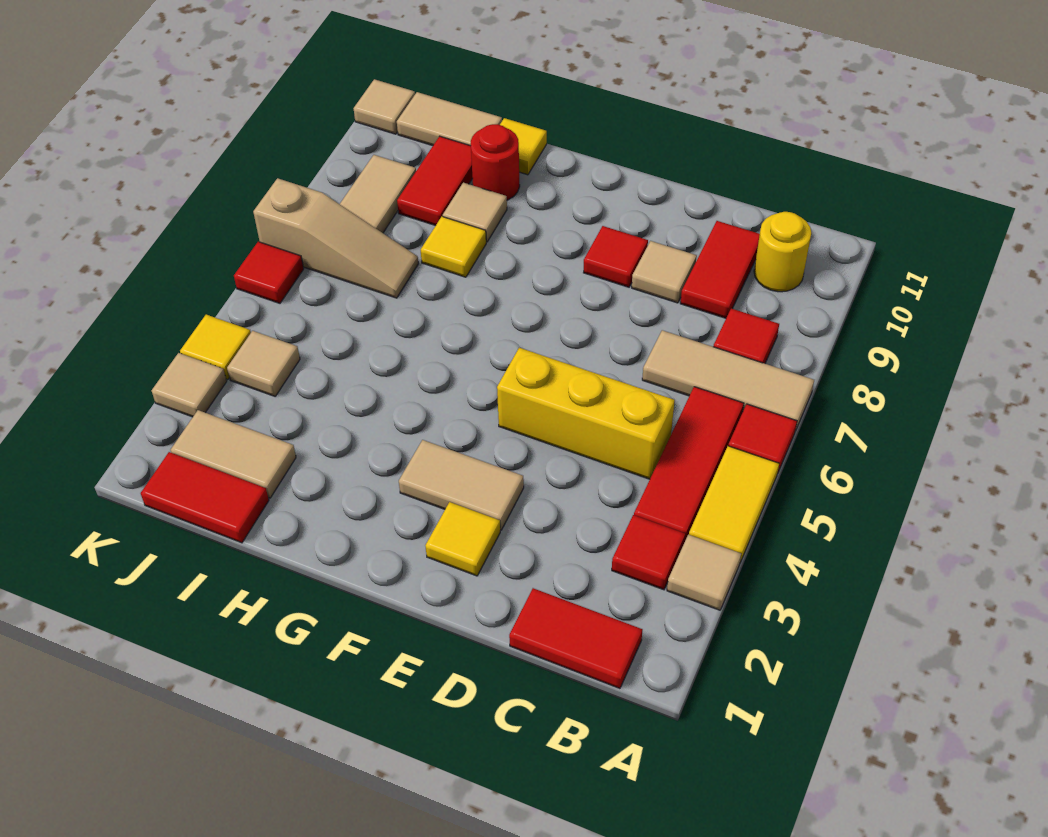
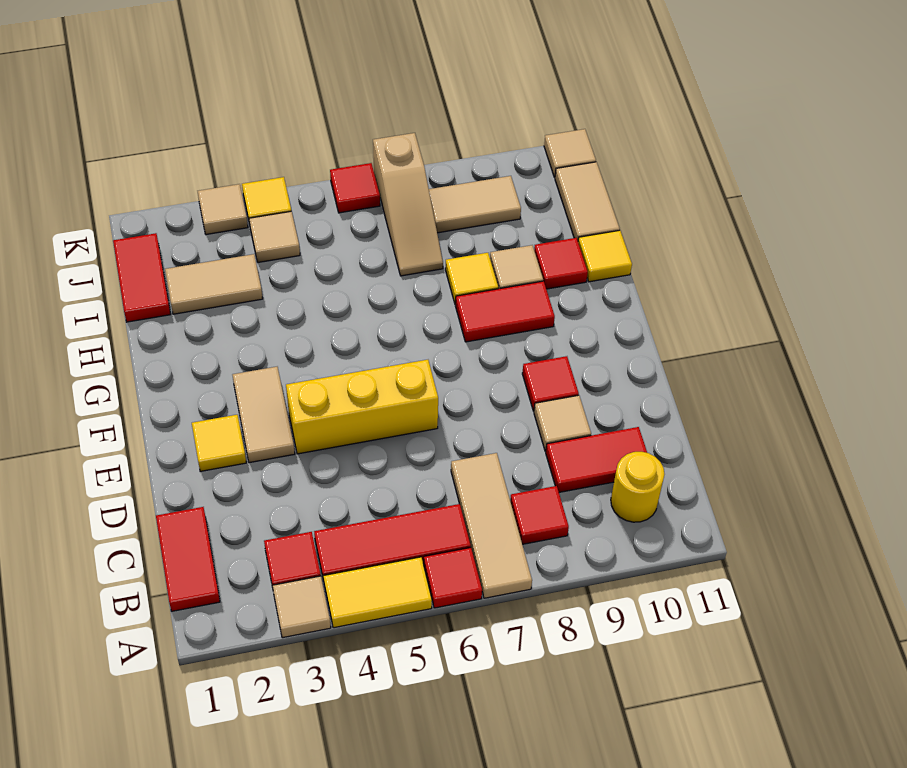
yellow 1x3 brick [497,348,675,479] -> yellow 1x3 brick turned to [286,360,438,454]
red 1x1 round brick [471,124,520,200] -> red 1x1 tile [534,238,588,289]
tan 1x2 tile [171,410,296,498] -> tan 1x2 tile turned to [165,254,263,314]
red 1x2 tile [397,136,473,226] -> red 1x2 tile moved to [455,281,555,342]

